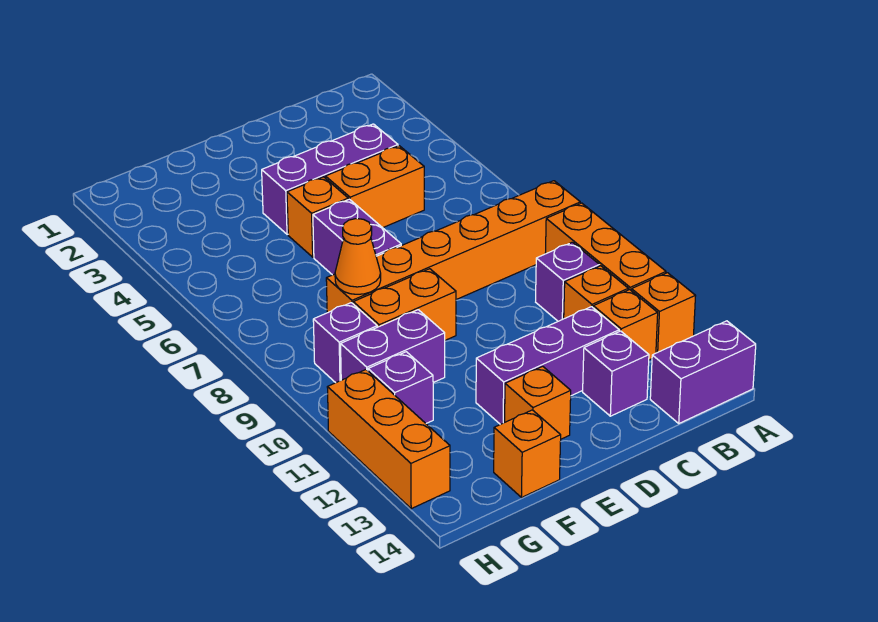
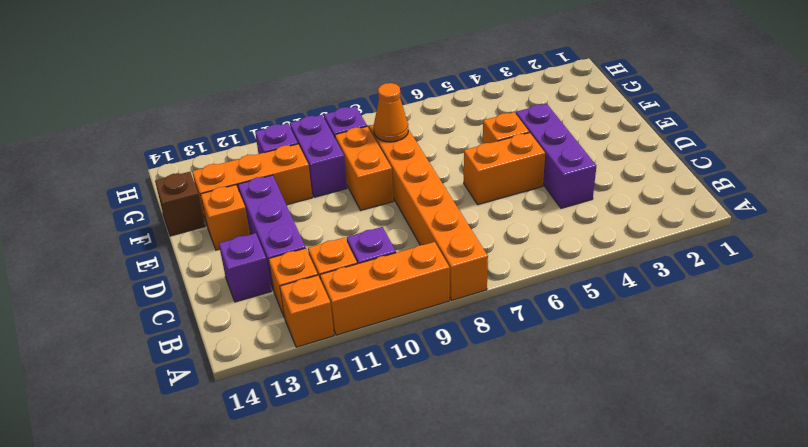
purple 1x2 brick [650,321,756,423] -> none
orange 1x2 brick [325,146,424,228] -> orange 1x2 brick turned to [464,133,545,205]
purple 1x2 brick [313,199,401,275] -> none
orange 1x1 brick [494,410,561,498] -> brown 1x1 brick [155,172,205,236]
orange 1x3 brick [327,370,450,509] -> orange 1x3 brick moved to [192,144,312,224]

